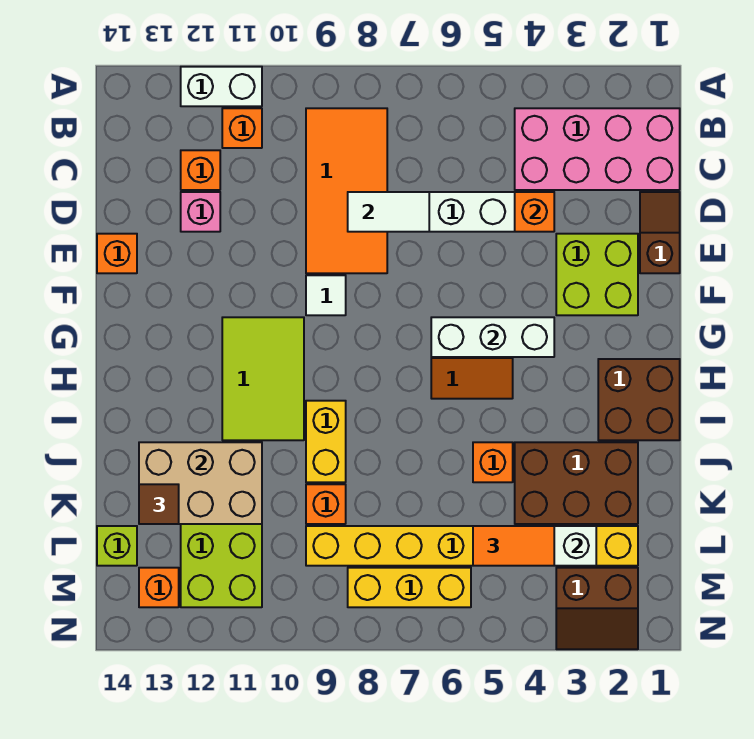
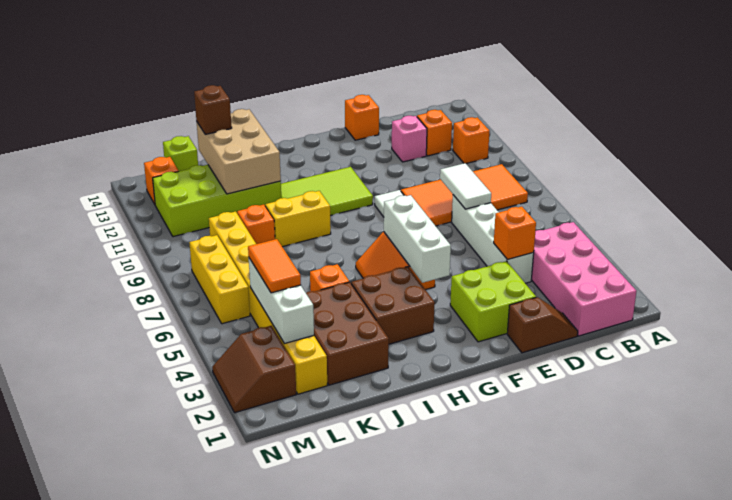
white 1x2 brick [181,67,262,106] -> none
brown 2x2 brick [598,359,680,440] -> brown 2x2 brick moved to [351,267,435,344]
brown 1x1 tile [139,484,179,524] -> brown 1x1 brick [194,85,232,134]

